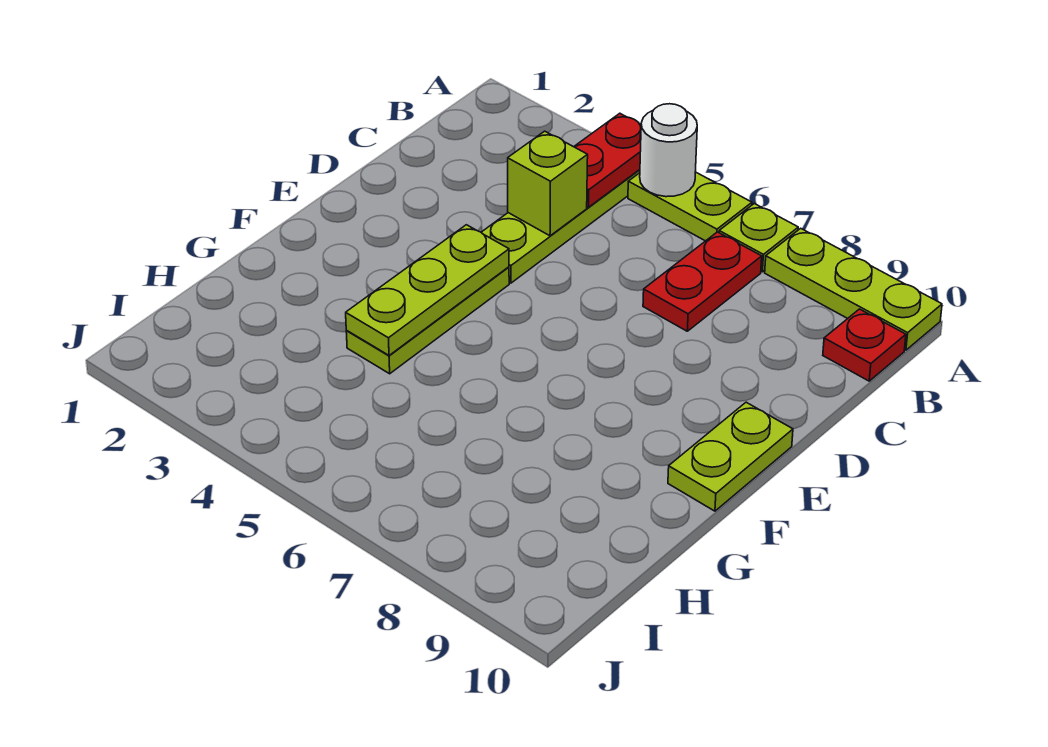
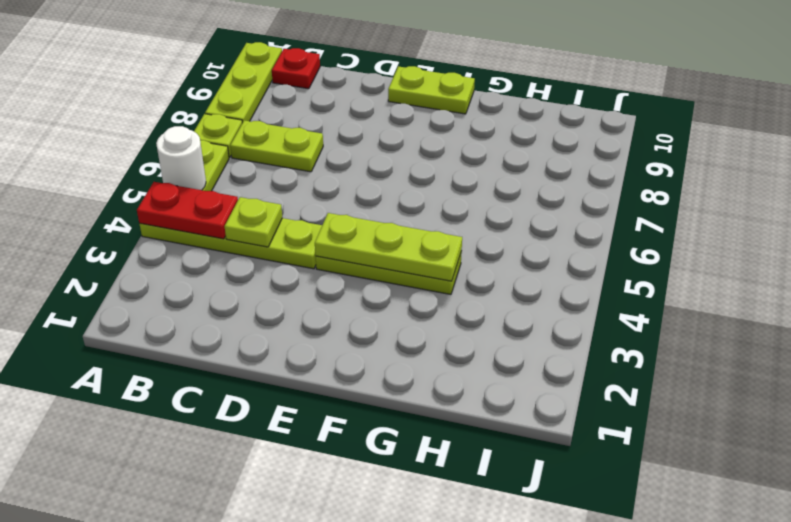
red 1x2 plate [643,232,762,331] -> lime 1x2 plate [230,120,323,172]
lime 1x1 brick [508,131,588,236] -> lime 1x1 plate [225,197,282,247]

